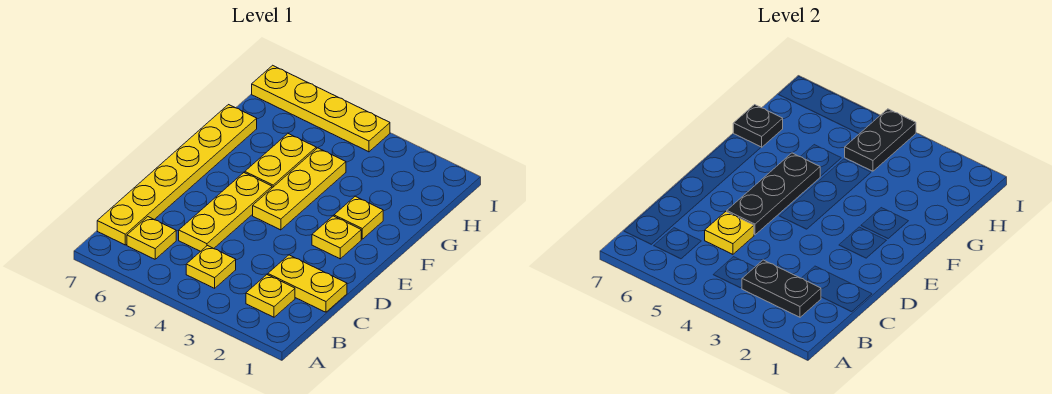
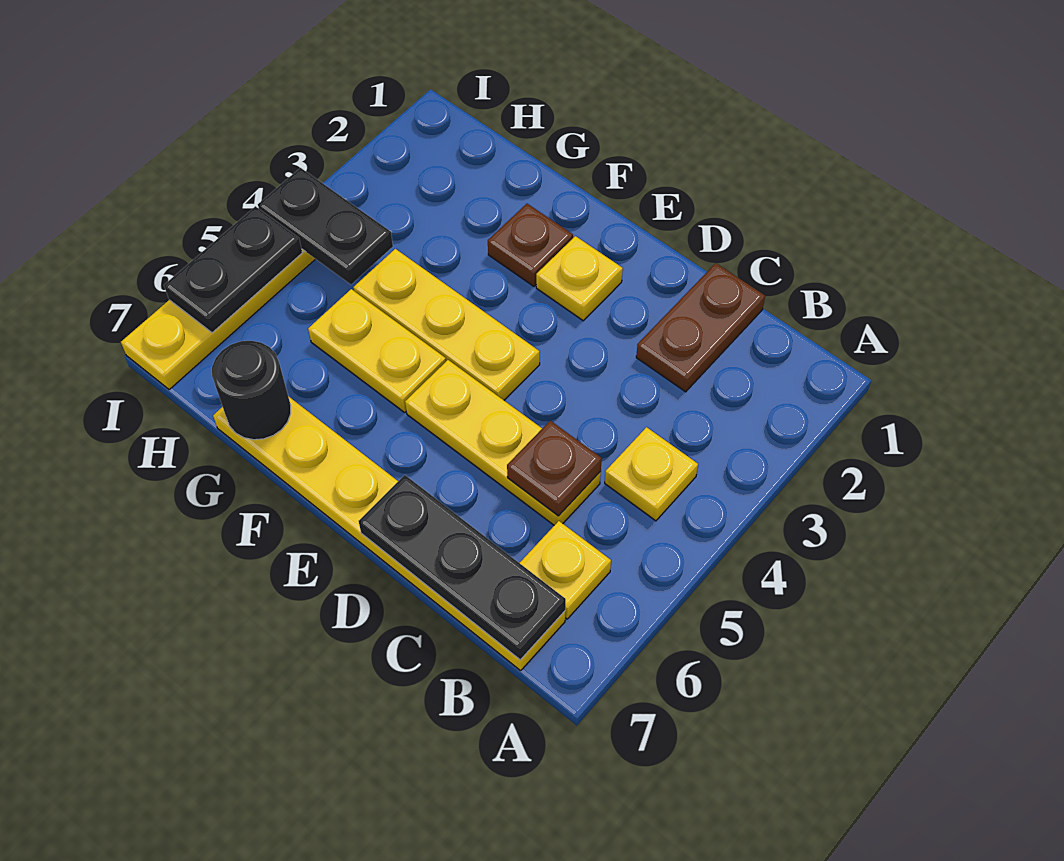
yellow 1x1 plate [246,275,295,317] -> none
black 1x2 plate [742,260,821,317] -> black 1x2 plate moved to [164,206,302,333]
yellow 1x2 plate [268,255,347,312] -> brown 1x2 plate [636,263,765,392]
yellow 1x1 plate [705,212,754,254] -> brown 1x1 plate [507,421,602,516]
black 1x3 plate [727,153,820,235] -> black 1x3 plate moved to [359,475,566,660]
yellow 1x1 plate [334,196,383,239] -> brown 1x1 plate [488,204,573,286]
black 1x1 plate [733,105,783,147] -> black 1x1 round brick [212,341,291,440]

